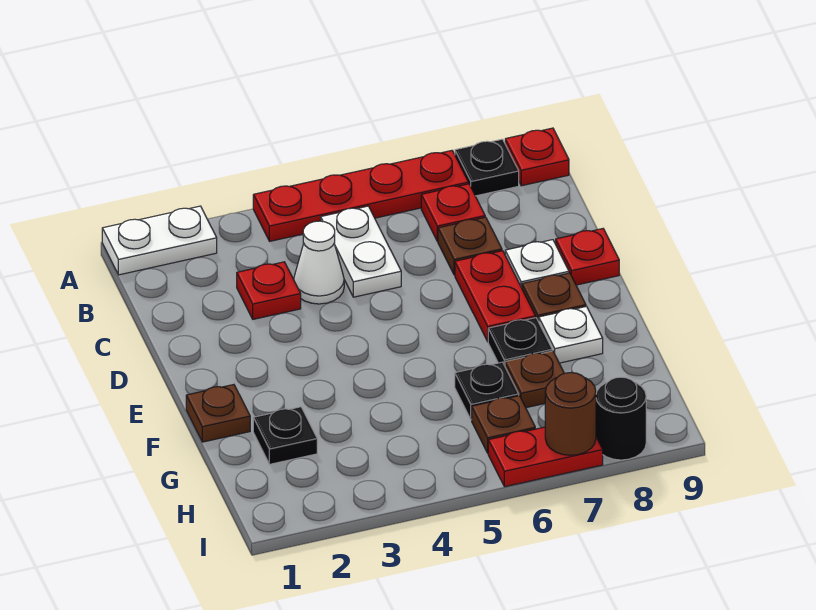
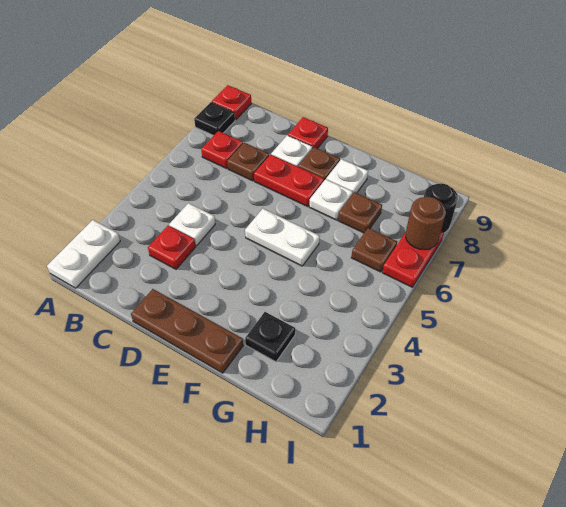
red 1x4 plate [253,151,468,241] -> none
white 1x2 plate [321,206,401,297] -> white 1x2 plate moved to [245,209,320,266]
white 1x1 cone [294,221,344,304] -> white 1x1 plate [169,203,215,246]
brown 1x1 plate [186,385,250,442] -> brown 1x3 plate [131,289,243,373]
black 1x1 plate [488,318,552,366] -> white 1x1 plate [309,179,353,220]
black 1x1 plate [455,362,519,420] -> none

